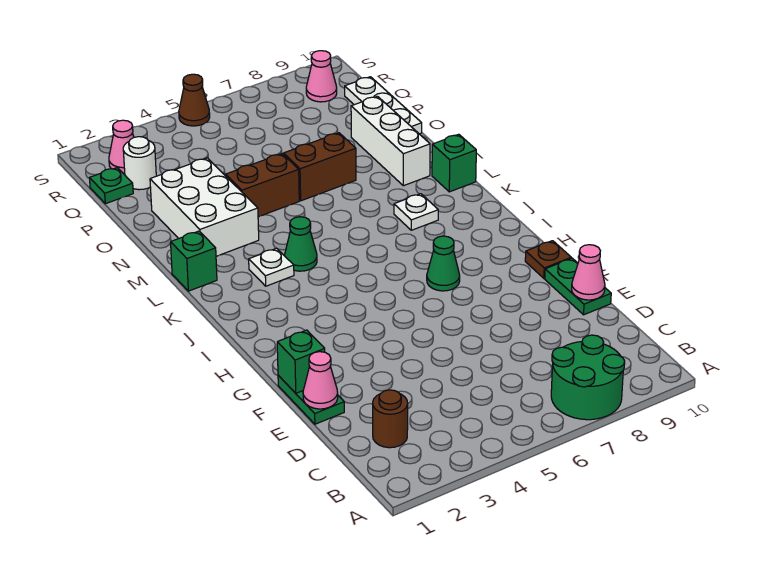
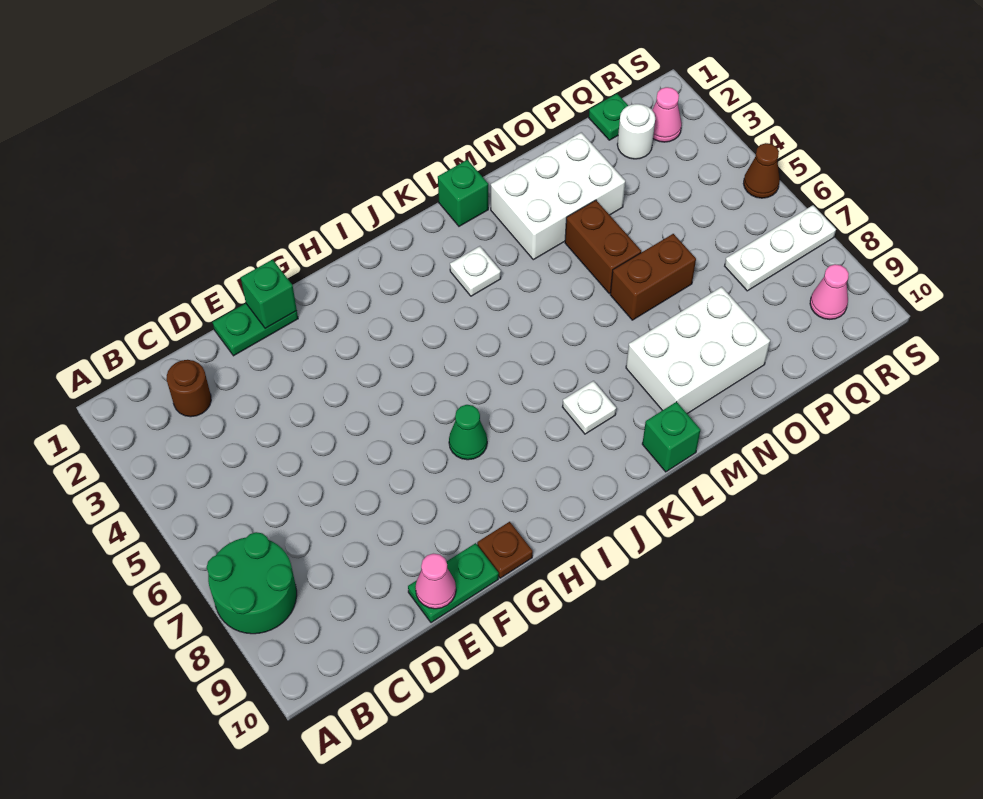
pink 1x1 cone [303,352,338,409] -> none
green 1x1 cone [285,217,317,271] -> none
white 1x3 brick [351,96,430,186] -> white 2x3 brick [626,287,770,414]
brown 1x2 brick [284,133,356,201] -> brown 1x2 brick turned to [610,234,696,320]
white 1x3 plate [345,77,422,134] -> white 1x3 plate moved to [725,205,836,291]

